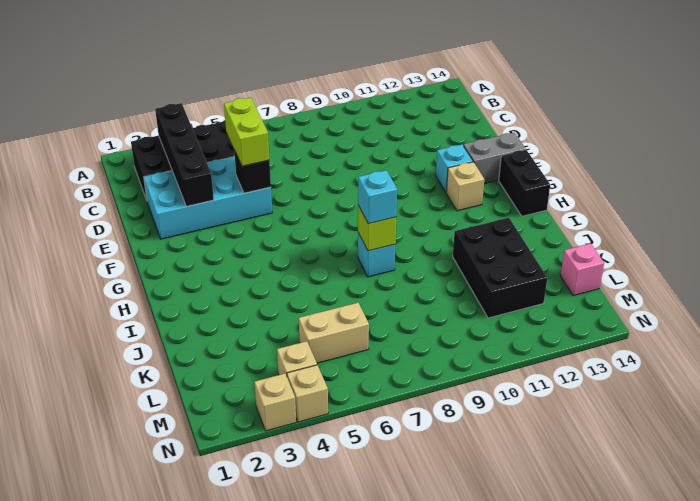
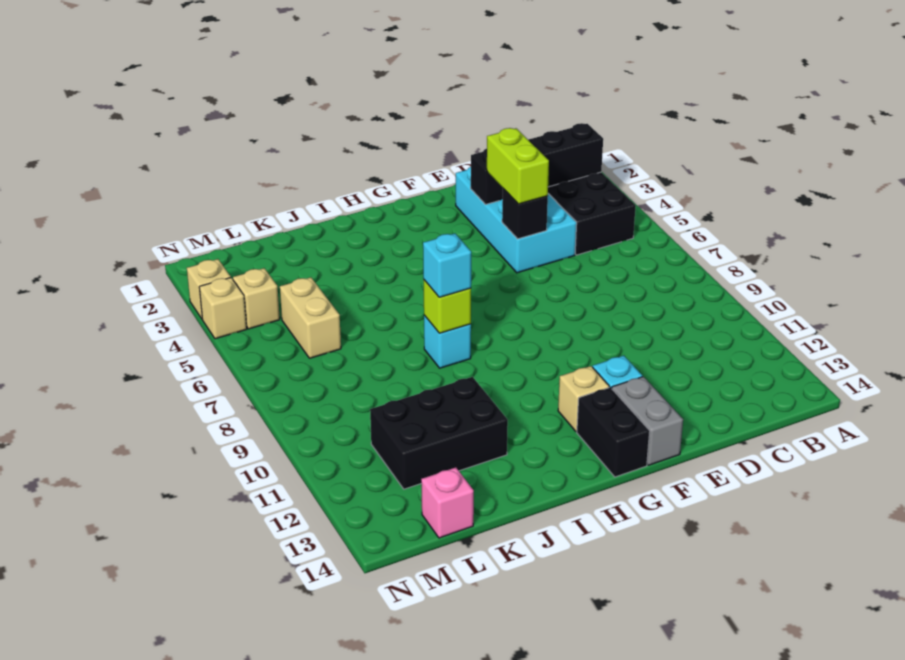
lime 1x2 brick [224,98,269,166] -> lime 1x2 brick turned to [487,128,549,204]
black 1x2 brick [499,150,550,216] -> black 1x2 brick turned to [577,387,650,477]

